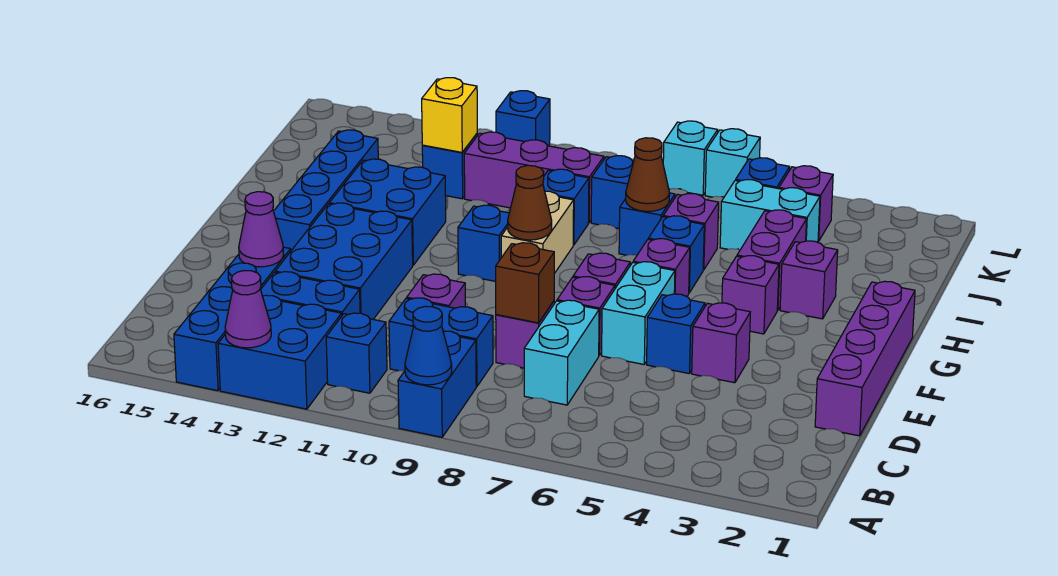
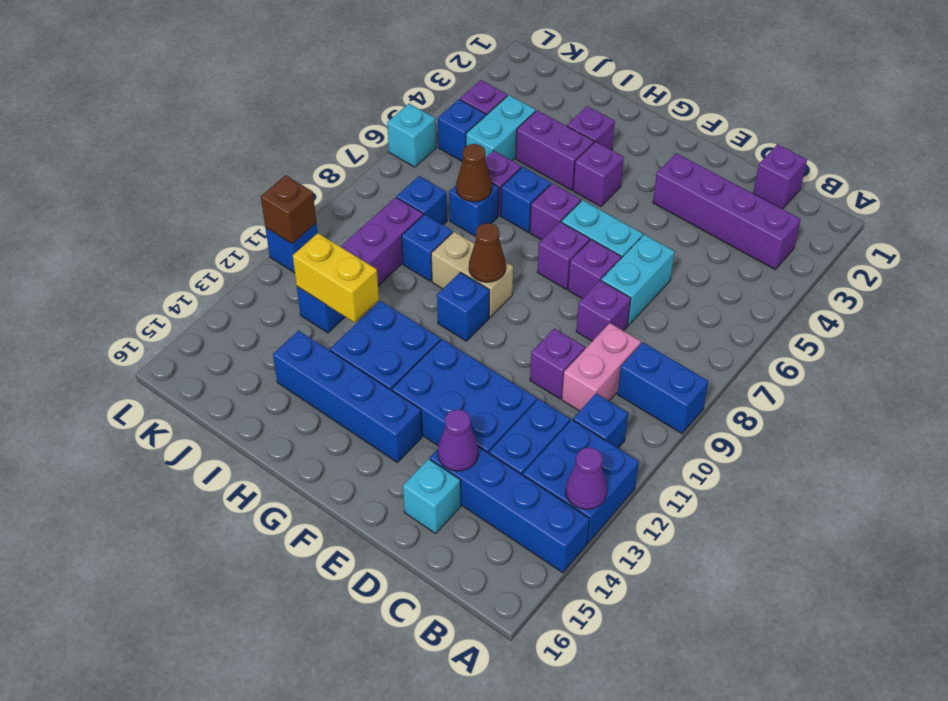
blue 1x1 cone [405,306,452,385] -> none
cyan 1x2 brick [524,300,599,405] -> cyan 1x2 brick turned to [601,235,675,325]
blue 1x2 brick [389,298,493,387] -> pink 1x2 brick [562,323,641,411]
purple 1x4 brick [815,281,915,436] -> purple 1x4 brick moved to [653,153,801,269]
brown 1x1 brick [496,243,554,323] -> brown 1x1 brick moved to [261,175,316,244]
purple 1x1 brick [692,303,750,383] -> purple 1x1 brick moved to [753,144,807,209]
blue 1x1 brick [647,294,705,374] -> none
yellow 1x1 brick [422,78,477,152] -> yellow 1x2 brick [293,233,379,322]
cyan 1x1 brick [663,121,718,195] -> cyan 1x1 brick moved to [403,459,461,533]

